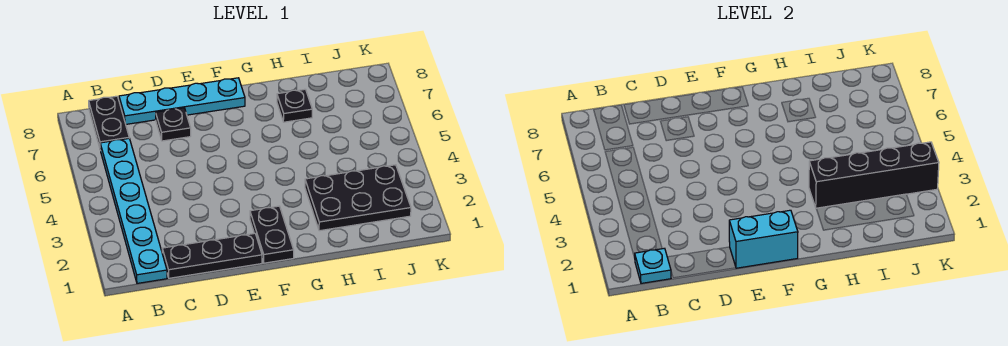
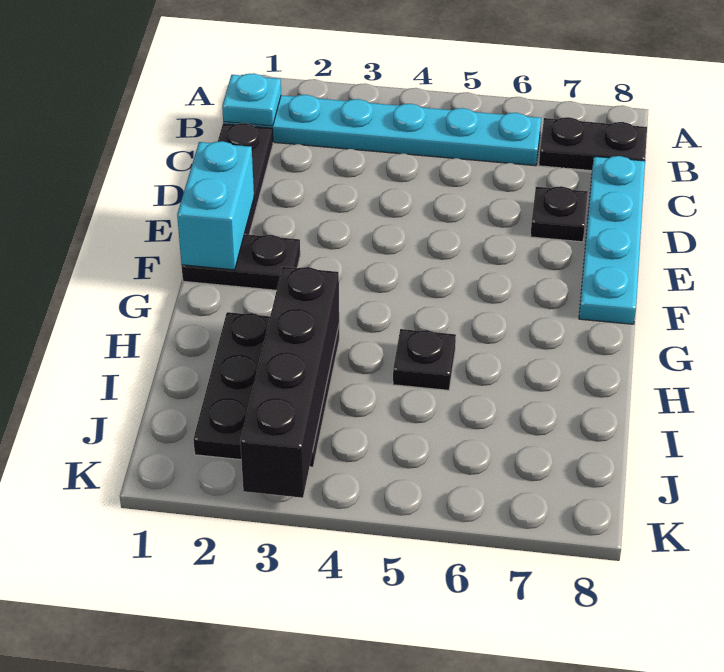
black 1x1 plate [277,89,312,122] -> black 1x1 plate moved to [393,329,456,390]

